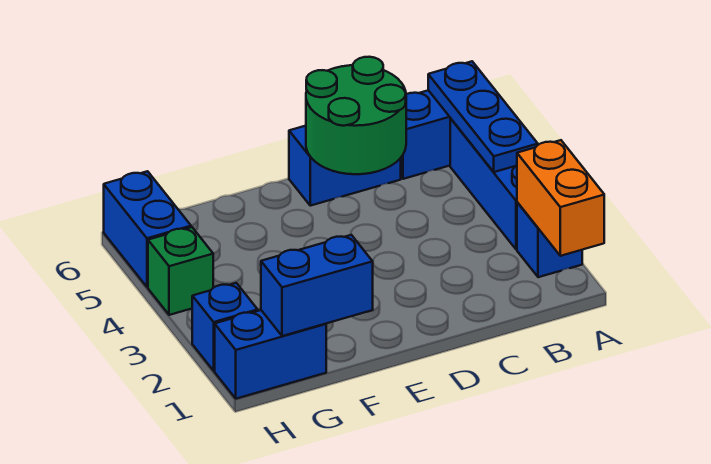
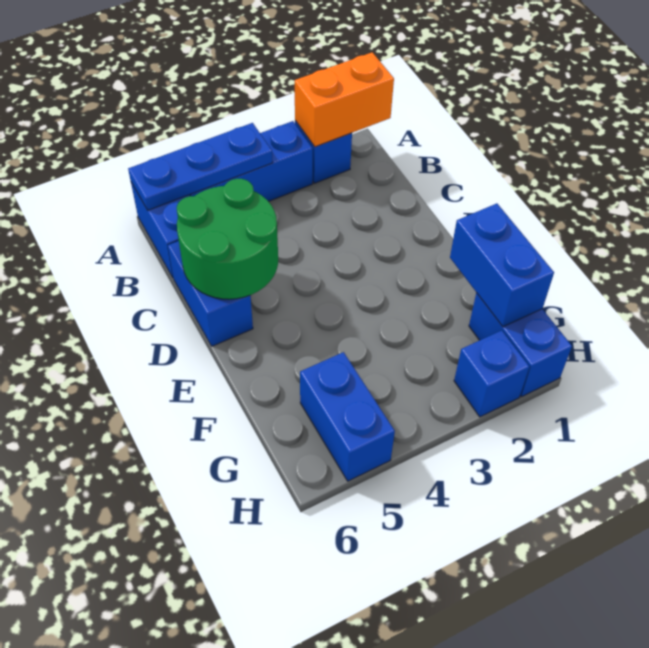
green 1x1 brick [148,227,213,315] -> none
blue 1x2 brick [104,171,191,287] -> blue 1x2 brick turned to [300,352,395,481]

